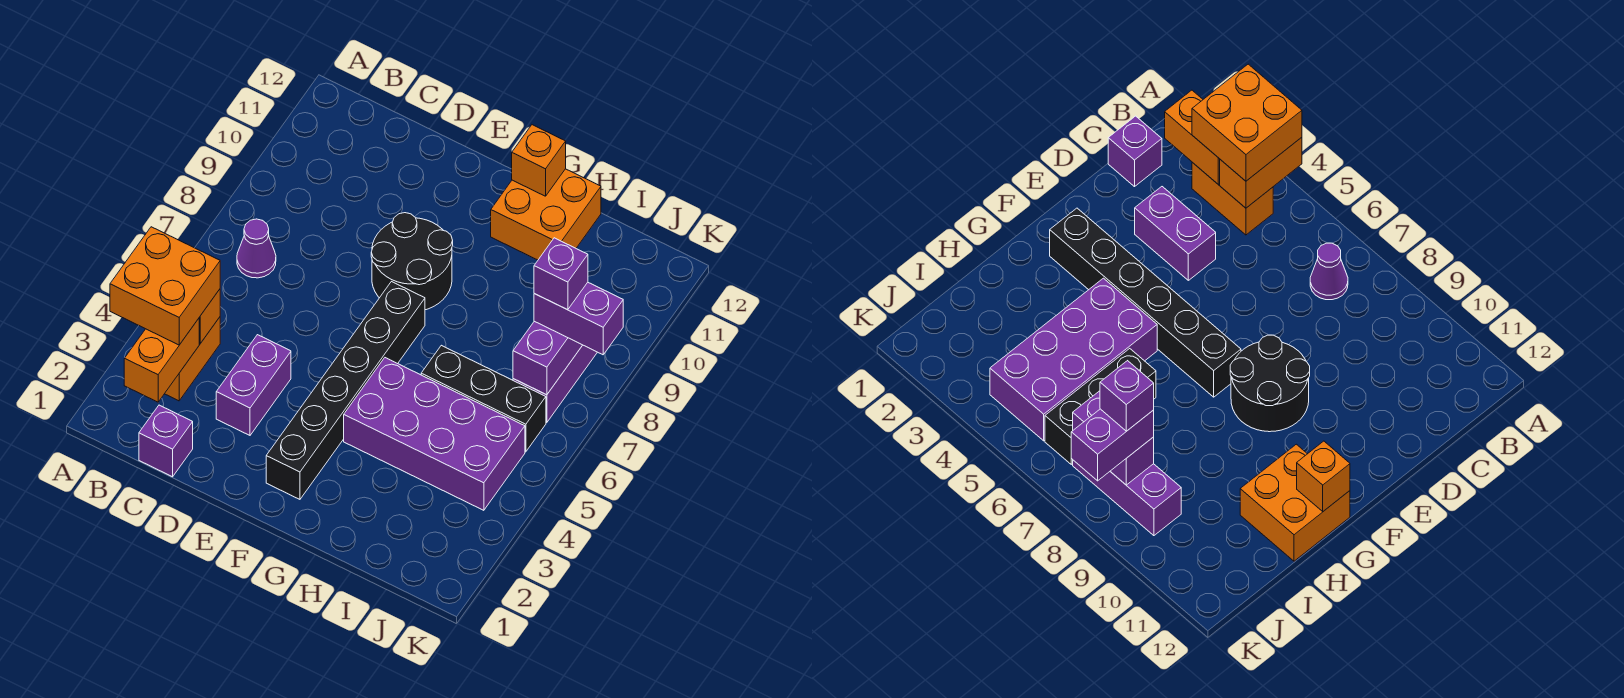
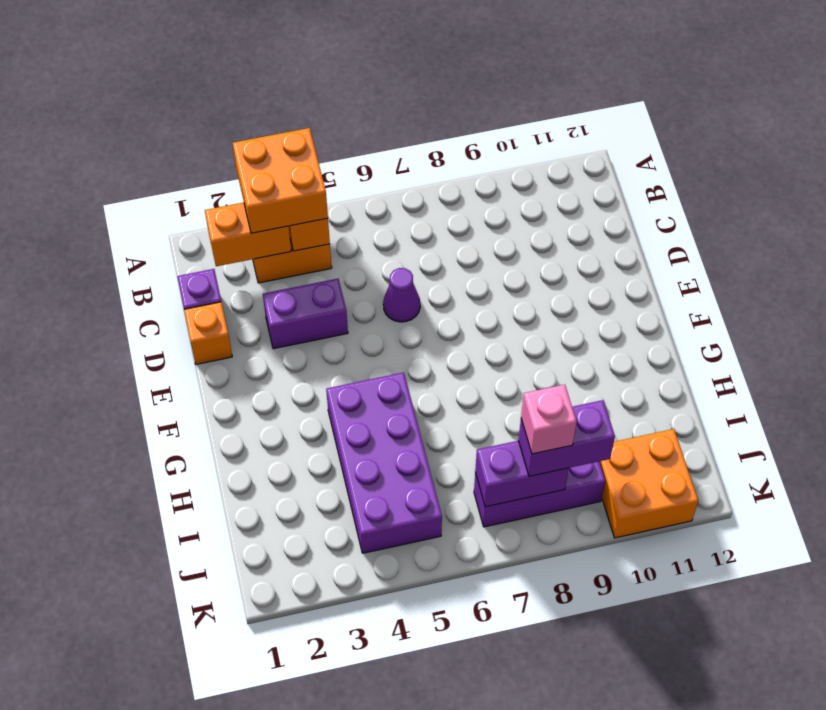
purple 1x1 cone [237,219,276,278] -> purple 1x1 cone moved to [383,268,420,322]
black 2x2 round brick [371,213,453,310] -> none
black 1x6 brick [266,282,425,499] -> none
orange 2x2 brick [491,169,601,260] -> orange 2x2 brick moved to [599,429,698,538]
orange 1x1 brick [512,125,566,196] -> orange 1x1 brick moved to [184,302,232,364]
black 1x3 brick [421,345,546,452] -> none
purple 1x2 brick [534,282,623,355] -> purple 1x2 brick turned to [518,400,615,476]
purple 1x1 brick [534,238,588,310] -> pink 1x1 brick [521,385,577,454]

